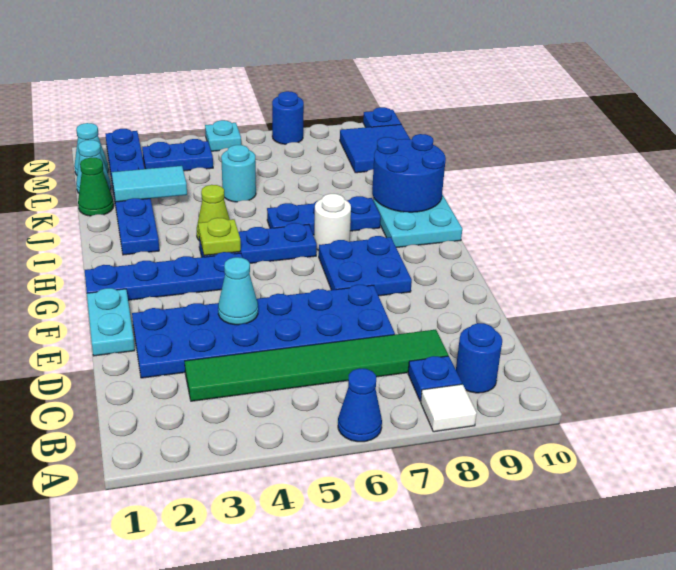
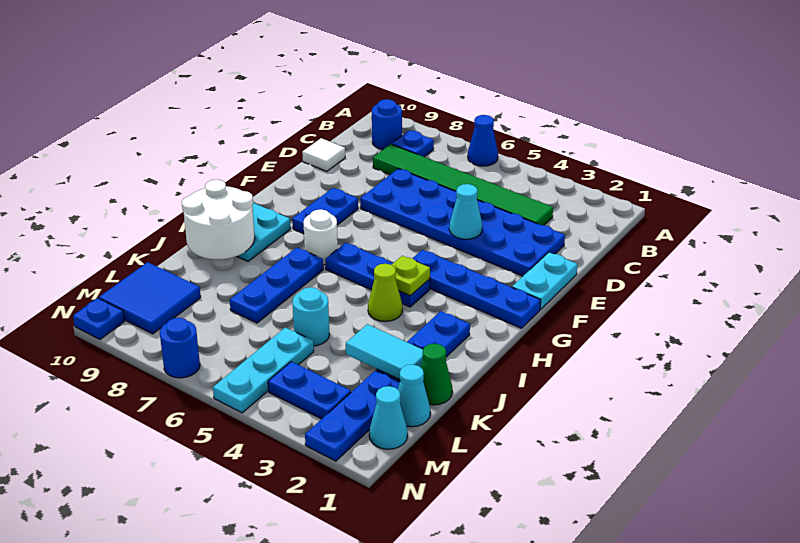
white 1x1 tile [421,384,477,432] -> white 1x1 tile moved to [302,138,345,171]
blue 2x2 plate [319,236,412,296] -> blue 1x2 plate [292,188,358,234]
blue 1x3 plate [267,196,381,235] -> blue 1x3 plate turned to [230,248,323,323]
blue 2x2 round brick [372,134,446,212] -> white 2x2 round brick [182,180,255,259]
cyan 1x1 plate [205,120,241,151] -> cyan 1x3 plate [213,328,314,413]

